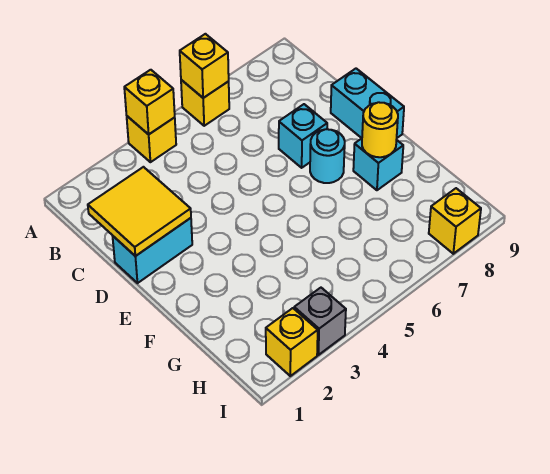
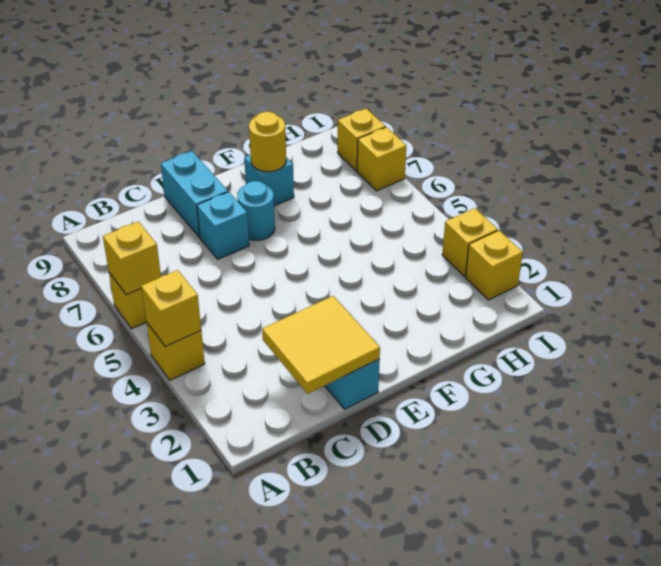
cyan 1x2 brick [331,69,404,138] -> cyan 1x2 brick turned to [161,151,228,237]
grey 1x1 brick [294,288,346,355] -> yellow 1x1 brick [442,208,498,277]
none -> yellow 1x1 brick [357,127,406,191]

